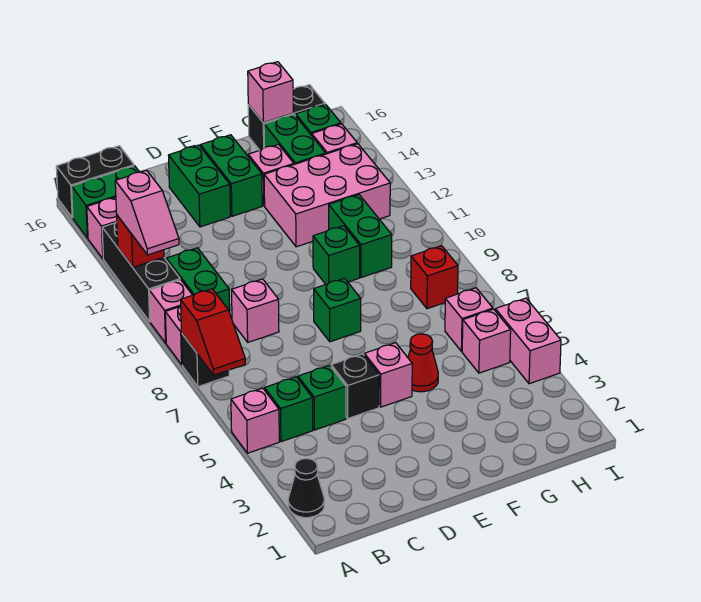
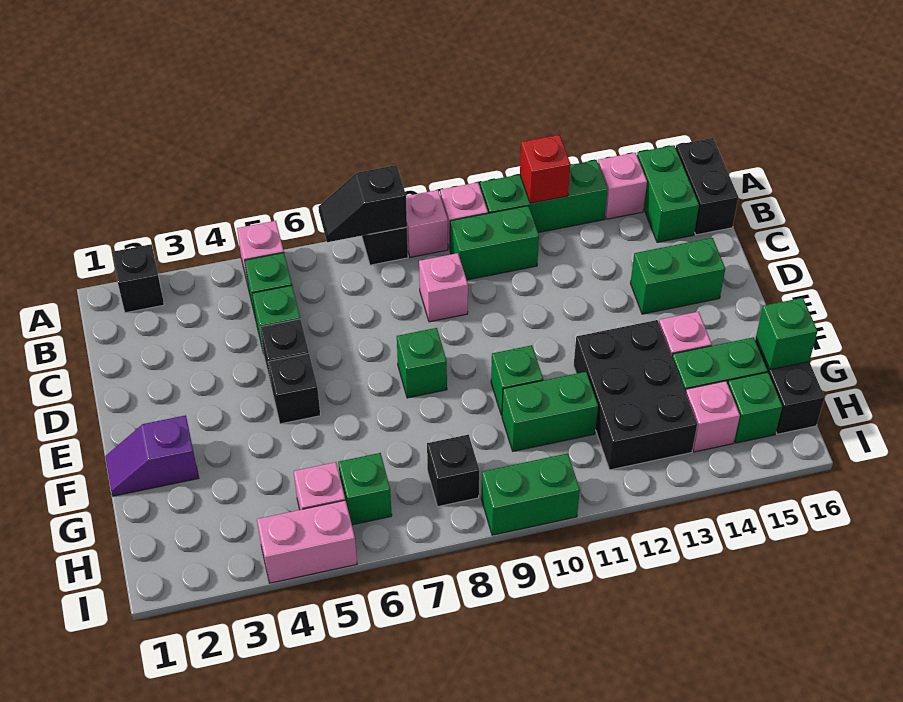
black 1x1 cone [288,458,324,518] -> black 1x1 brick [112,244,164,313]
red 1x2 slope [181,289,245,375] -> black 1x2 slope [318,165,407,242]
black 1x3 brick [102,222,180,322] -> green 1x3 brick [480,160,608,233]
pink 1x2 slope [115,170,179,255] -> none
pink 1x1 brick [364,343,412,407] -> black 1x1 brick [268,353,320,424]
green 1x2 brick [201,135,262,216] -> green 1x2 brick moved to [481,453,580,535]
none -> purple 1x2 slope [105,415,199,496]
red 1x1 cone [408,334,438,392] -> none
pink 2x3 brick [264,144,390,247] -> black 2x3 brick [574,320,697,470]
pink 1x1 brick [248,62,293,123] -> green 1x1 brick [756,298,817,370]
pink 1x1 brick [445,288,493,351] -> green 1x1 brick [338,453,392,525]
red 1x1 brick [411,246,458,309] -> black 1x1 brick [427,435,479,506]

